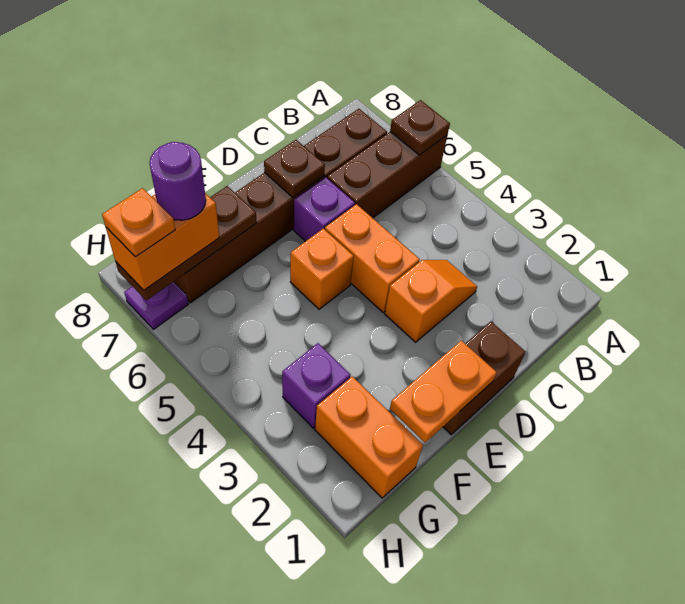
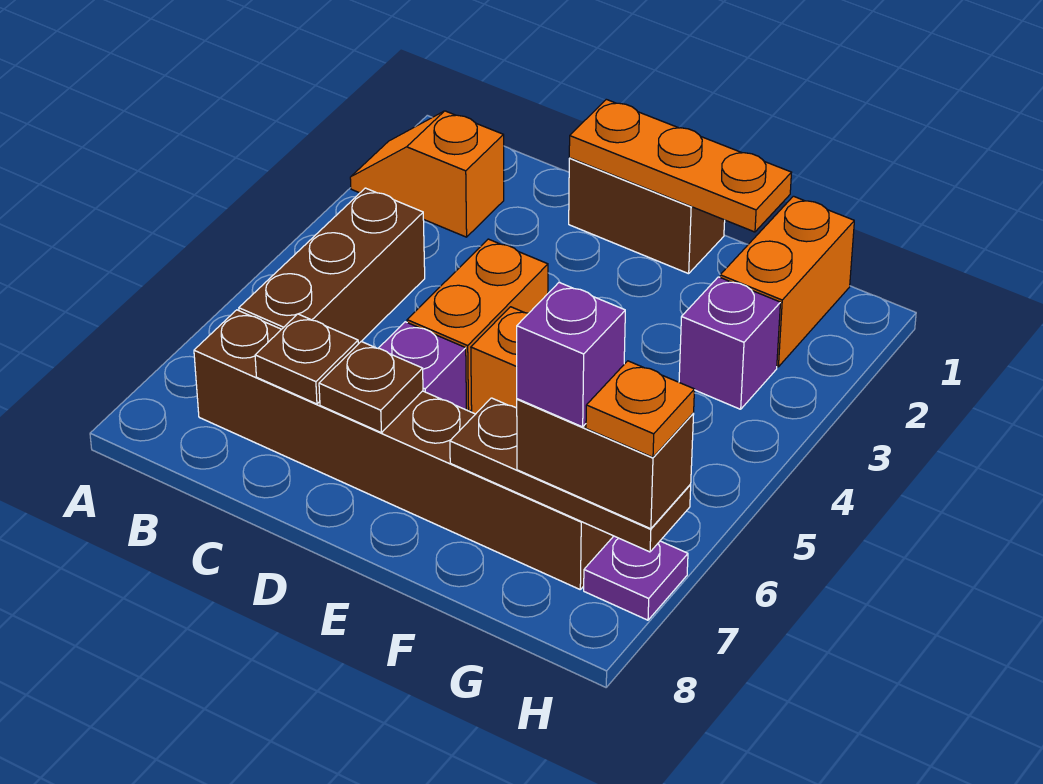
brown 1x3 brick [327,132,447,218] -> brown 1x3 brick turned to [239,188,425,344]
brown 1x1 plate [390,100,450,155] -> brown 1x1 plate moved to [255,314,358,404]
orange 1x2 slope [385,260,477,342] -> orange 1x2 slope moved to [350,111,504,237]
orange 1x2 plate [390,341,497,443] -> orange 1x3 plate [569,99,792,232]
orange 1x2 brick [106,193,219,290] -> brown 1x2 brick [517,399,694,529]
purple 1x1 round brick [149,142,206,220] -> purple 1x1 brick [517,283,625,427]

